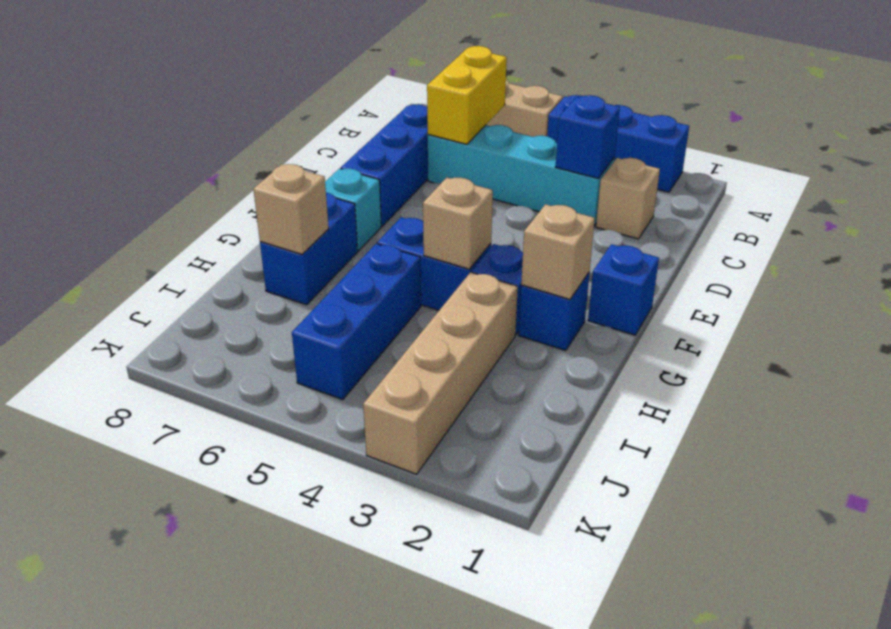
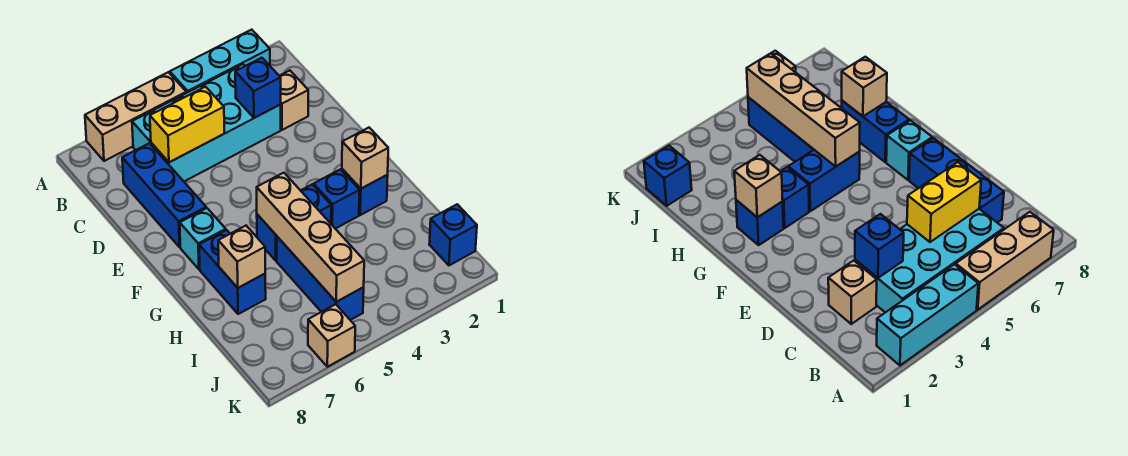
blue 1x3 brick [547,95,689,192] -> cyan 1x3 brick [170,30,270,93]
yellow 1x2 brick [427,46,507,144] -> yellow 1x2 brick turned to [150,87,224,162]
cyan 1x4 brick [428,125,614,226] -> cyan 2x4 brick [132,64,281,181]
blue 1x1 brick [588,244,659,335] -> blue 1x1 brick moved to [429,204,477,265]
tan 1x1 brick [423,178,493,269] -> tan 1x1 brick moved to [308,304,355,367]
tan 1x4 brick [363,272,518,474] -> tan 1x4 brick moved to [257,173,364,302]

